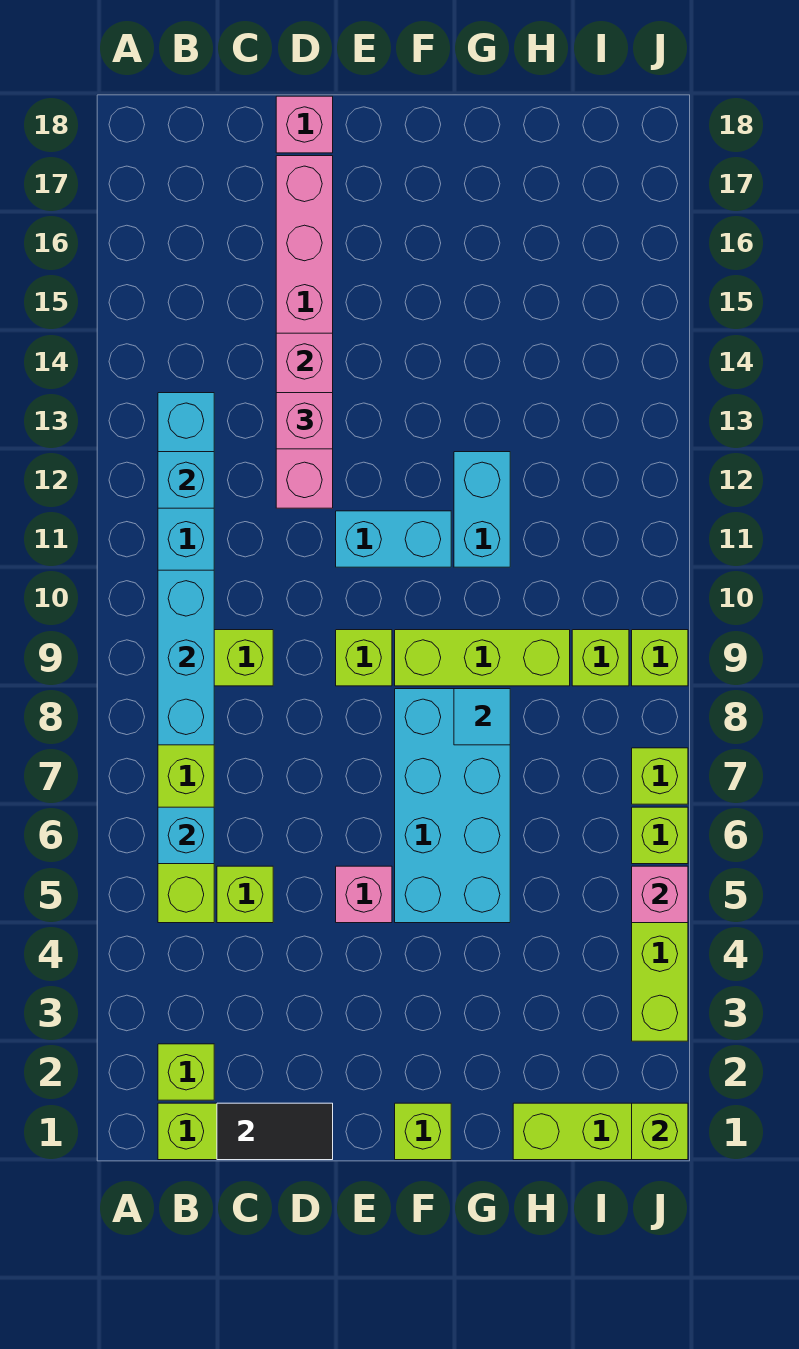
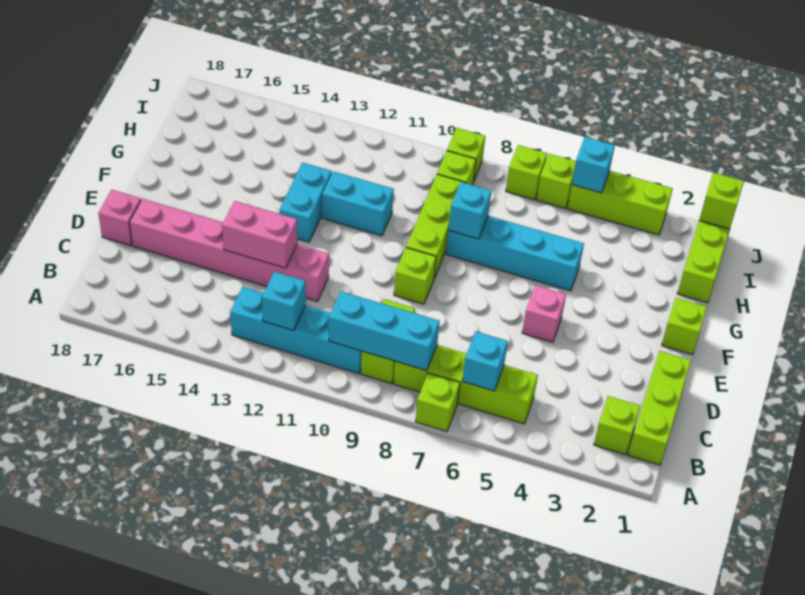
black 1x2 tile [217,1103,333,1160] -> none
lime 1x1 brick [217,866,273,923] -> lime 1x1 brick moved to [415,373,460,431]
pink 1x1 brick [276,393,333,449] -> none
cyan 1x2 brick [336,511,451,567] -> cyan 1x2 brick moved to [280,163,332,242]
cyan 2x4 brick [395,689,510,923] -> cyan 1x4 brick [446,216,584,291]
cyan 1x1 tile [454,689,510,745] -> cyan 1x1 brick [449,182,491,239]
pink 1x1 brick [632,866,688,923] -> cyan 1x1 brick [572,137,615,193]

